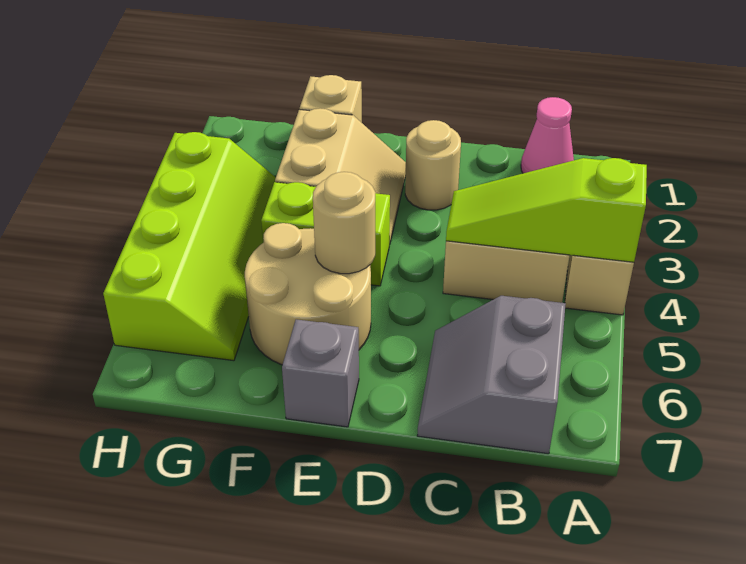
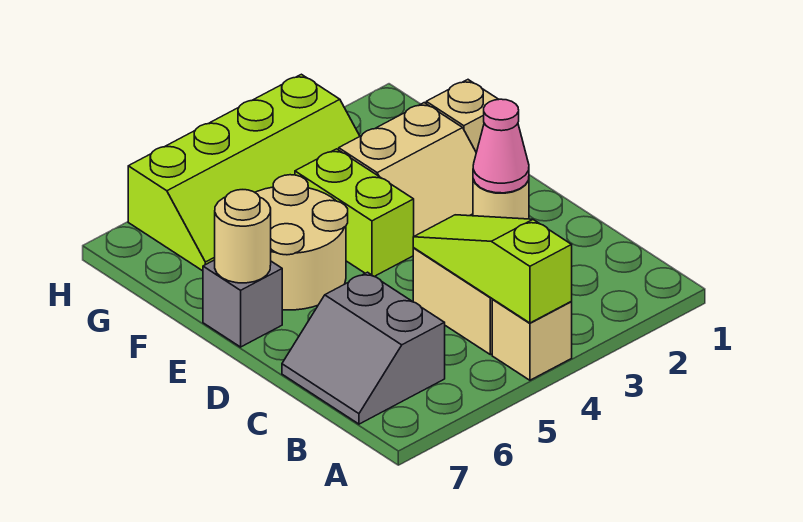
pink 1x1 cone [521,97,574,173] -> pink 1x1 cone moved to [473,99,529,193]
grey 2x2 slope [417,296,566,454] -> grey 2x2 slope turned to [282,272,445,424]
tan 1x1 round brick [313,172,376,274] -> tan 1x1 round brick moved to [215,190,271,283]

